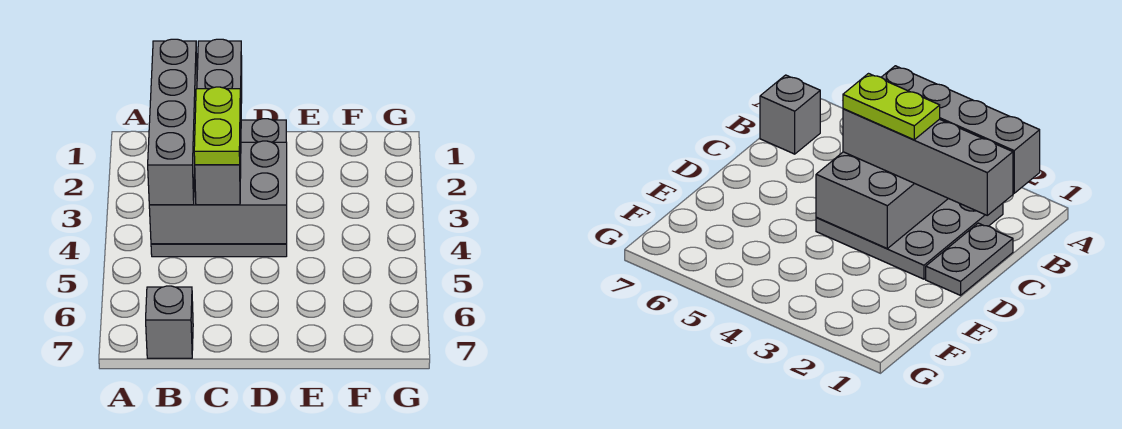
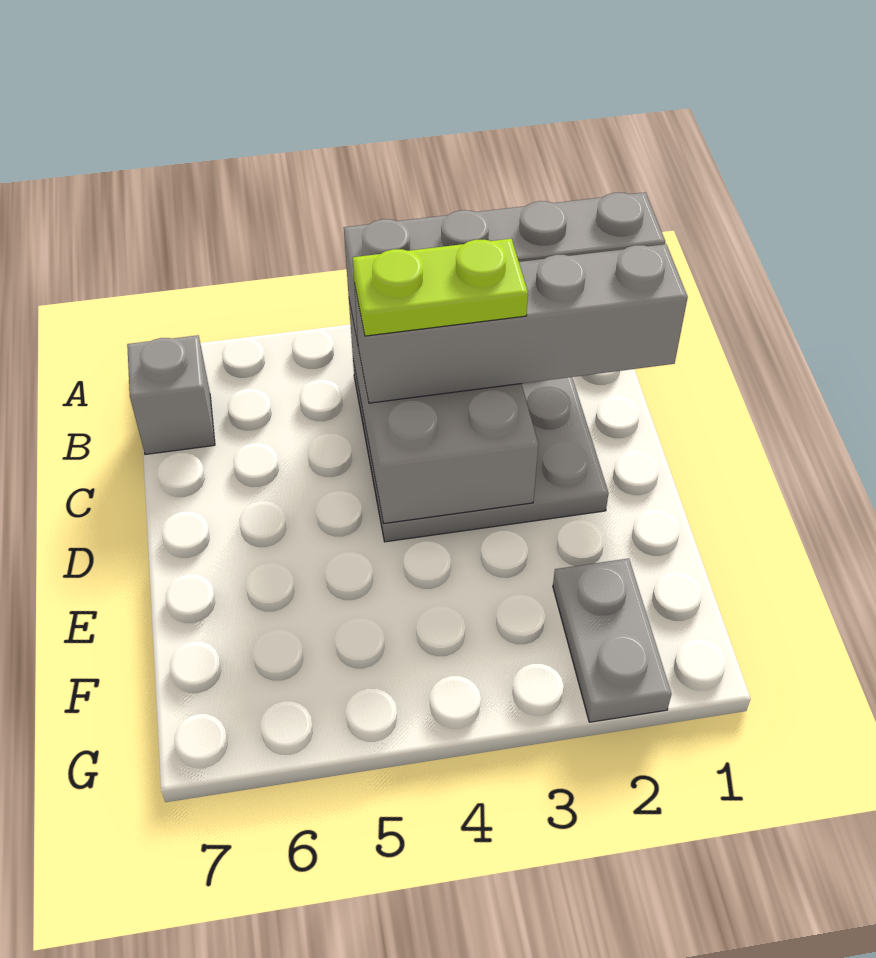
grey 1x2 plate [241,119,286,142] -> grey 1x2 plate moved to [553,559,672,722]

